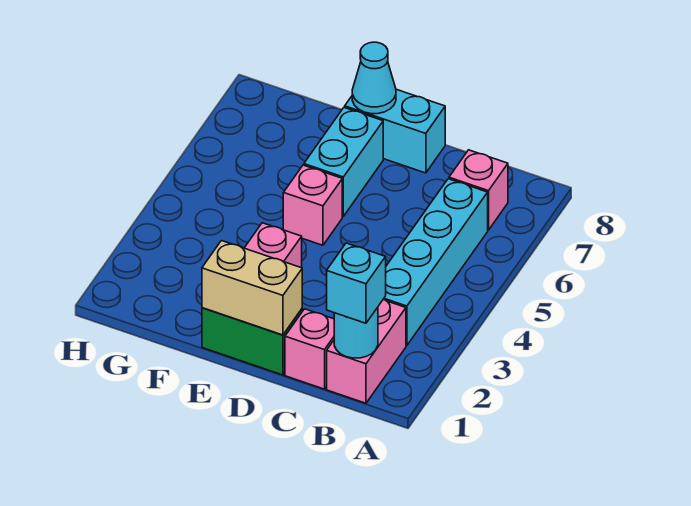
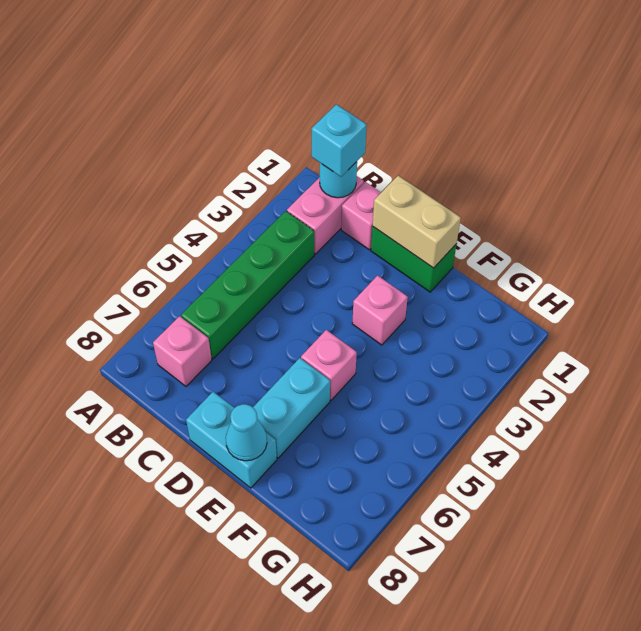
cyan 1x4 brick [384,179,488,346] -> green 1x4 brick [181,211,314,359]

